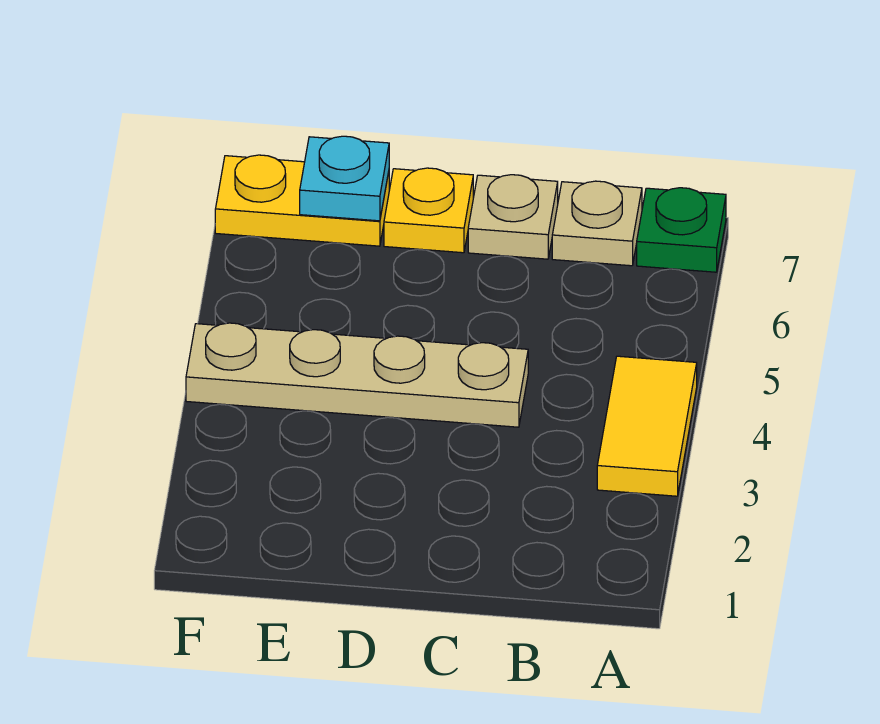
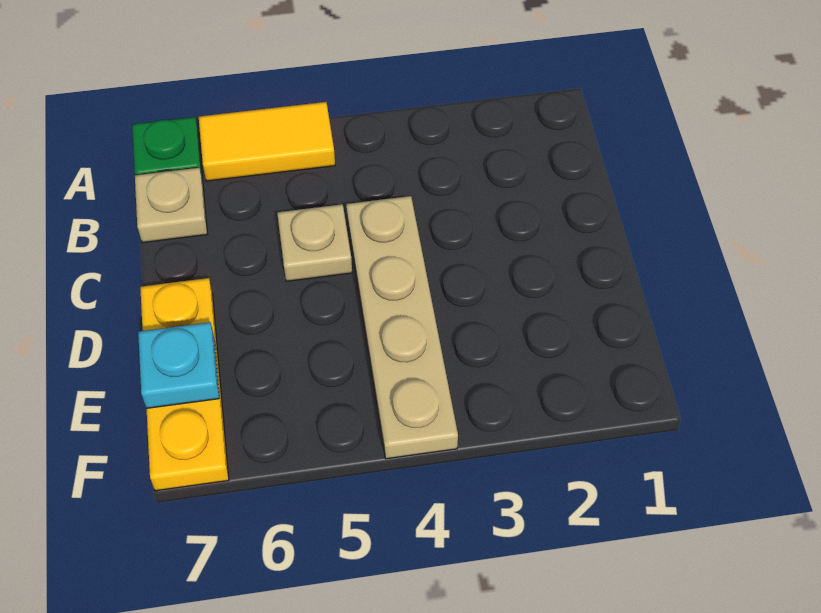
yellow 1x2 tile [597,356,697,496] -> yellow 1x2 tile moved to [199,102,335,181]
tan 1x1 plate [468,175,558,259] -> tan 1x1 plate moved to [277,204,352,281]

